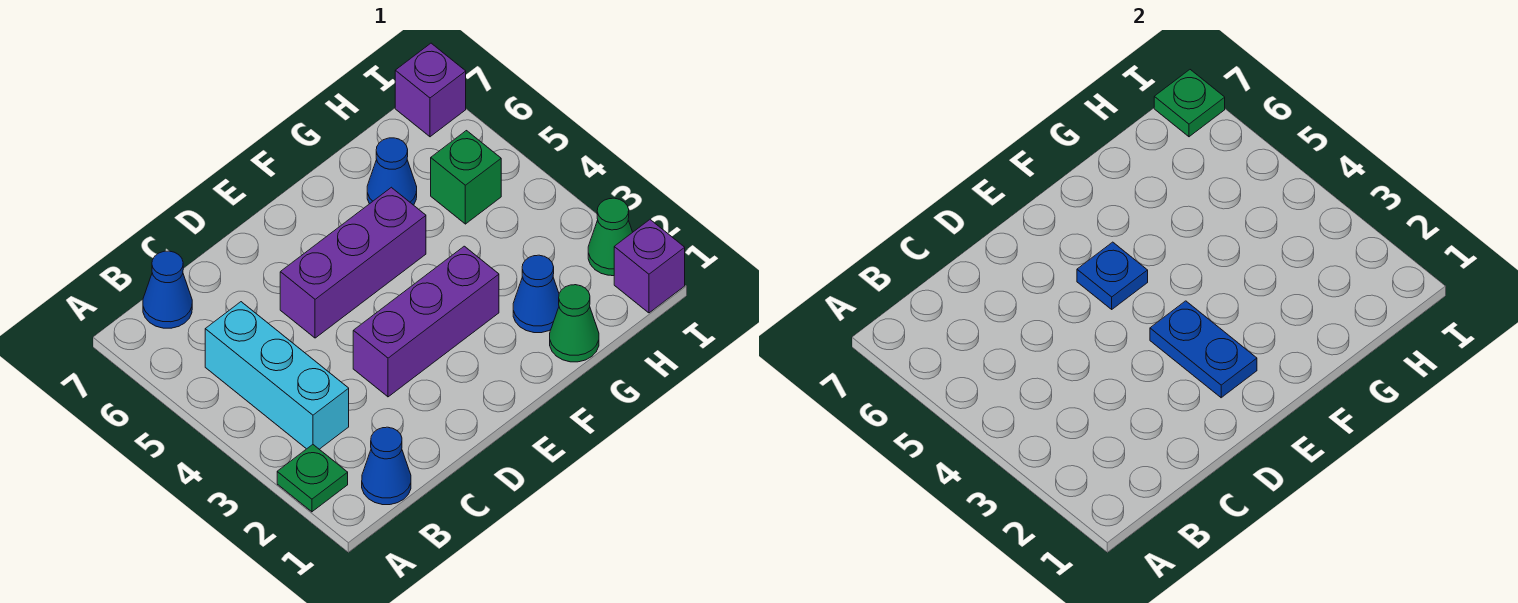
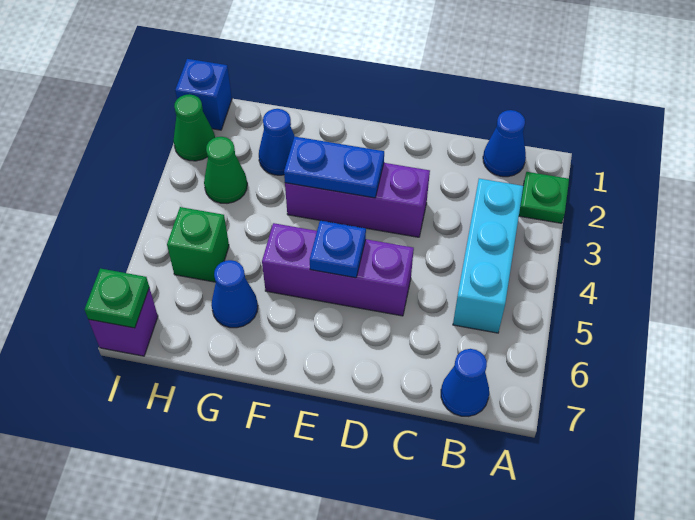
blue 1x2 plate [1150,301,1257,398] -> blue 1x2 plate turned to [284,137,384,198]
green 1x1 cone [550,285,599,362] -> green 1x1 cone moved to [204,137,247,203]
purple 1x1 brick [614,220,685,313] -> blue 1x1 brick [175,59,232,130]

